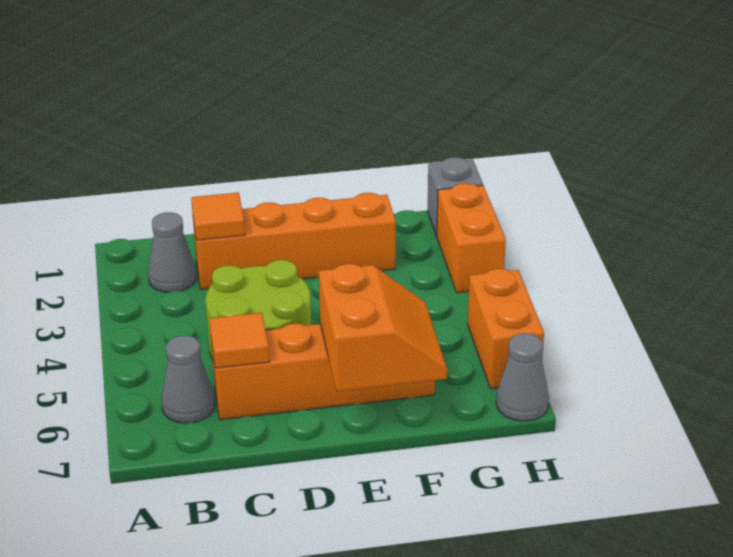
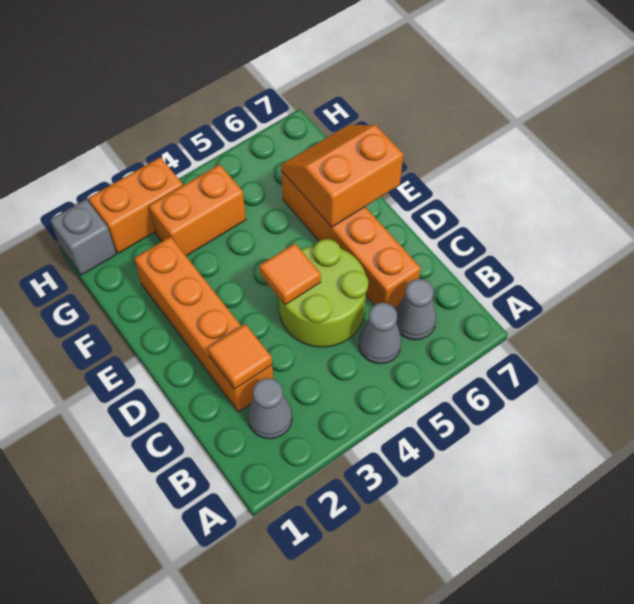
orange 1x1 tile [209,313,269,368] -> orange 1x1 tile moved to [259,243,321,305]
orange 1x2 brick [468,269,544,388] -> orange 1x2 brick moved to [149,164,246,256]
grey 1x1 cone [496,333,549,421] -> grey 1x1 cone moved to [359,303,402,364]

